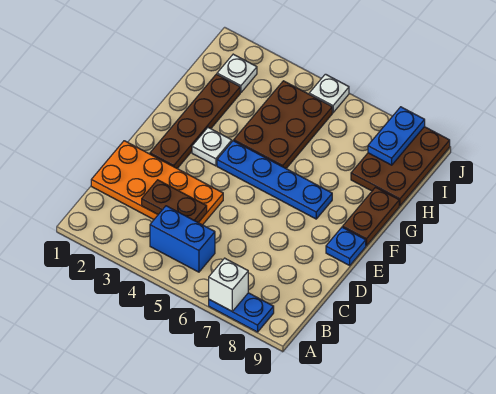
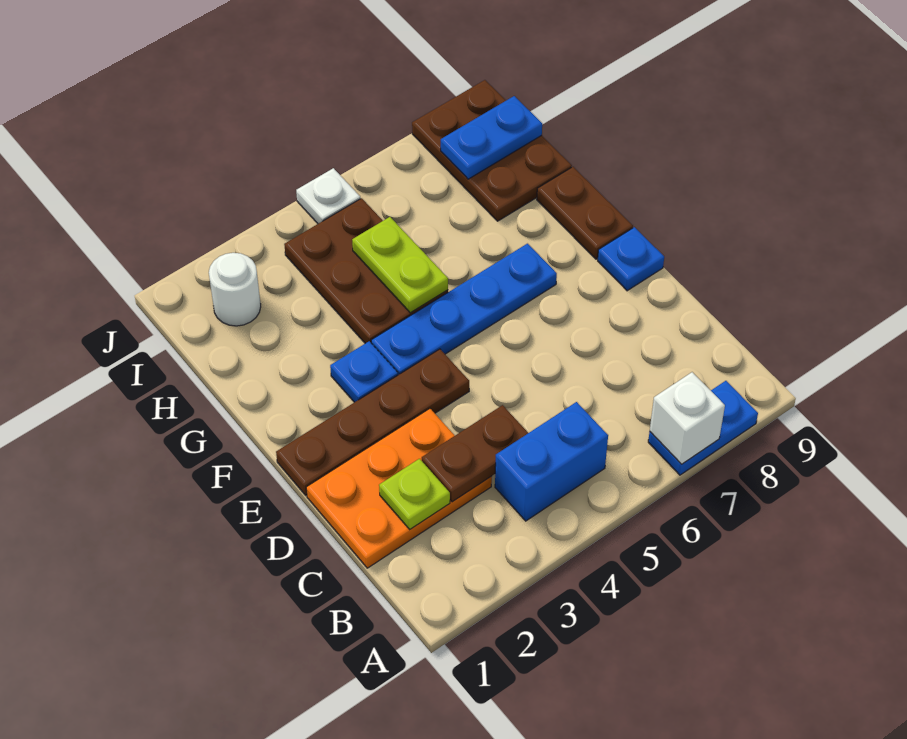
orange 2x4 plate [91,141,223,225] -> orange 2x3 plate [306,409,492,568]
none -> lime 1x1 plate [379,459,450,529]
brown 1x4 plate [150,74,240,168] -> brown 1x4 plate turned to [276,349,469,495]
white 1x1 plate [192,128,232,166] -> blue 1x1 plate [330,341,398,402]
none -> lime 1x2 plate [352,217,448,313]
white 1x1 plate [217,54,257,93] -> white 1x1 round brick [209,253,261,326]
blue 1x2 plate [368,107,425,165] -> blue 1x2 plate turned to [441,96,542,179]

